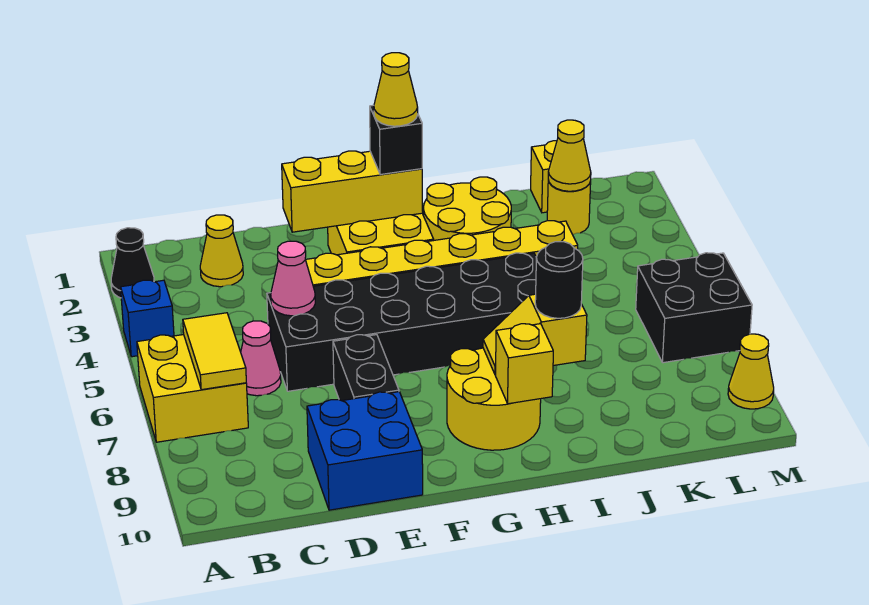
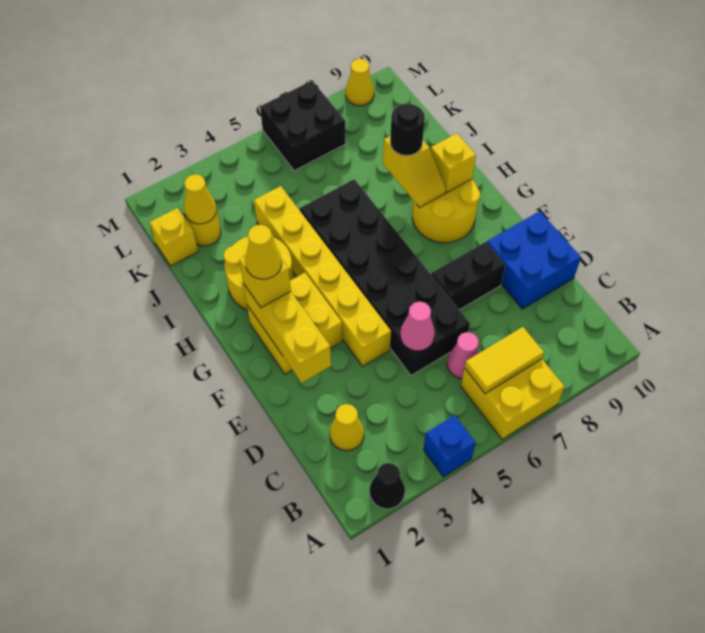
black 1x1 brick [370,105,422,175] -> yellow 1x1 brick [239,256,291,308]

